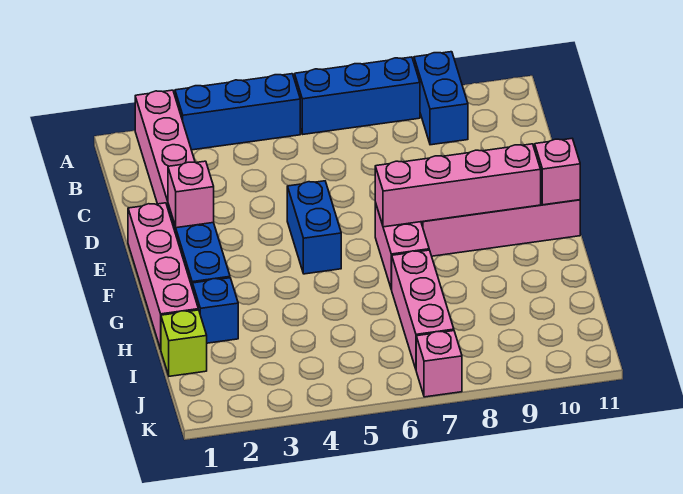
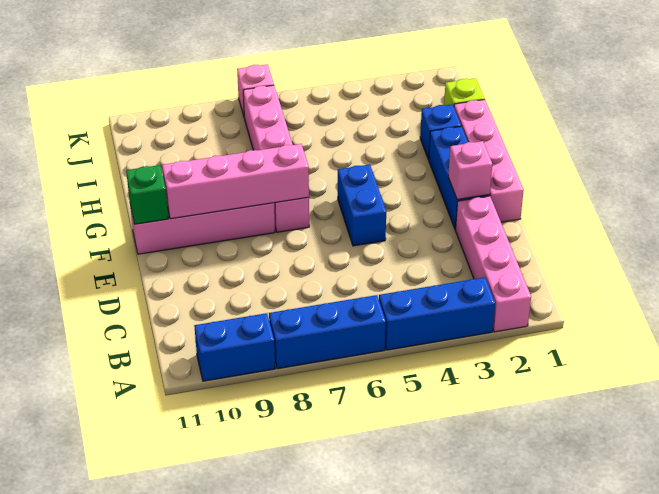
blue 1x2 brick [414,52,468,145] -> blue 1x2 brick turned to [194,313,275,381]
pink 1x1 brick [535,139,580,205] -> green 1x1 brick [126,165,168,224]

